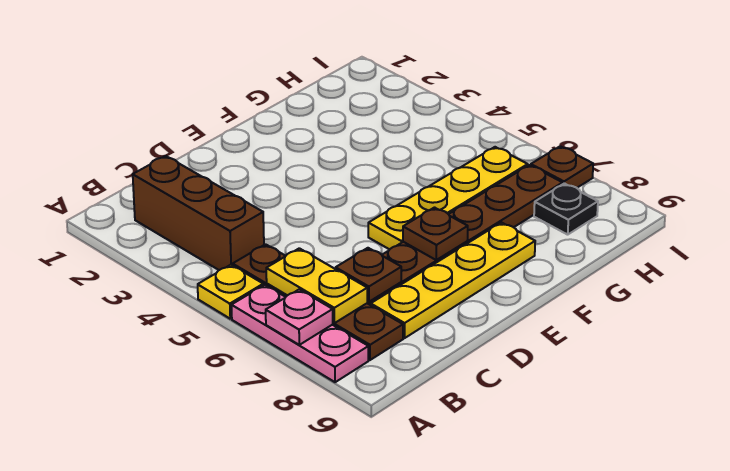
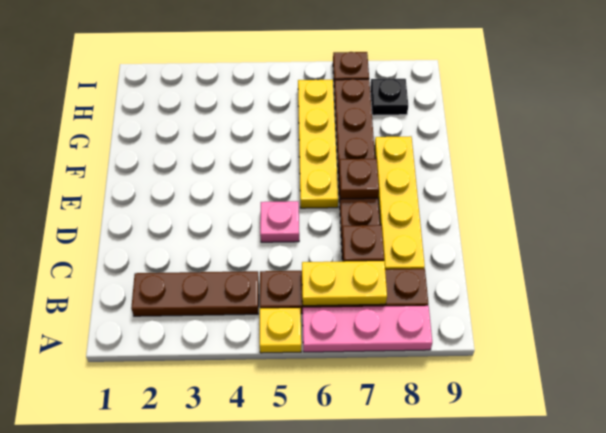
pink 1x1 plate [266,289,333,345] -> pink 1x1 plate moved to [260,201,299,242]
brown 1x3 brick [133,156,264,270] -> brown 1x3 plate [131,271,259,316]

